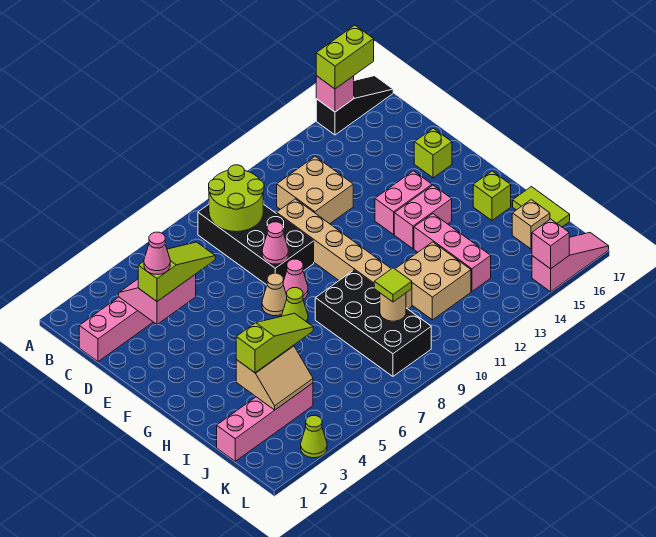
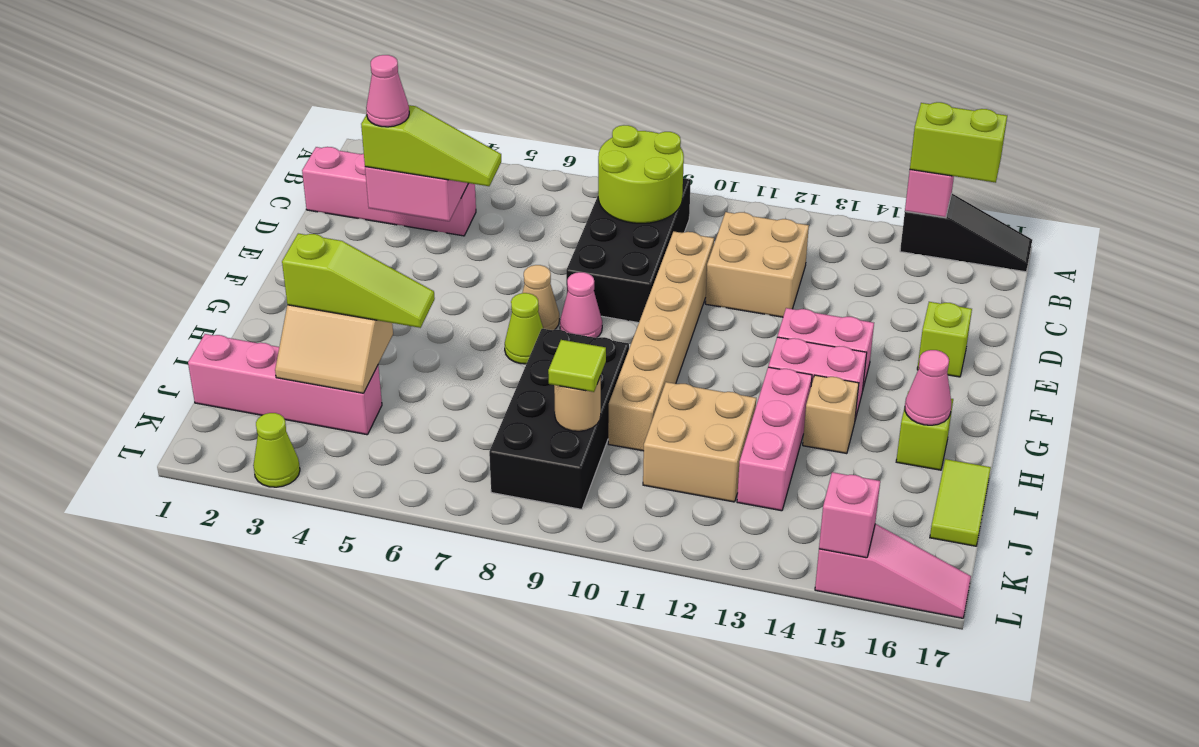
pink 1x1 cone [262,222,288,264] -> pink 1x1 cone moved to [905,350,951,425]
tan 1x1 brick [512,200,550,249] -> tan 1x1 brick moved to [803,375,859,454]

